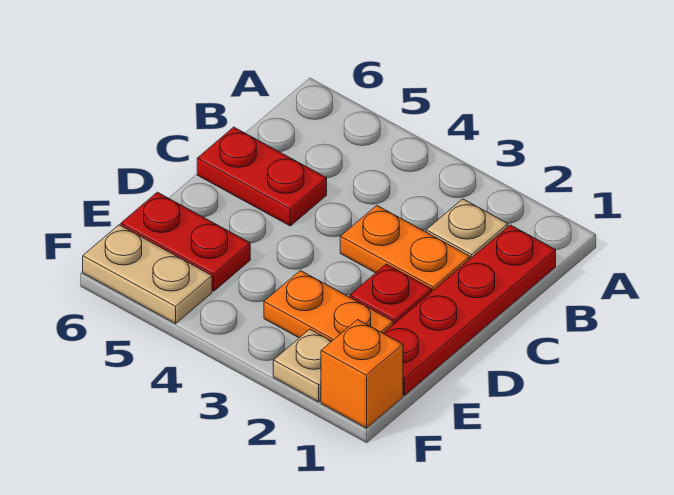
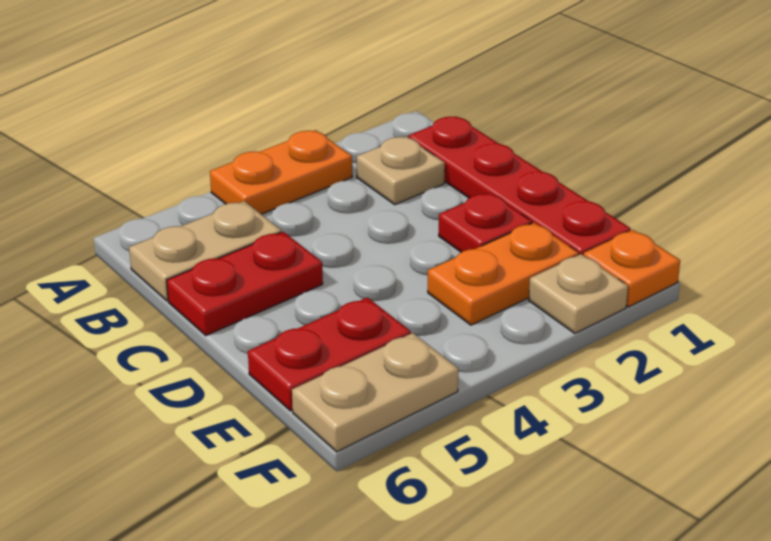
none -> tan 1x2 plate [129,201,281,301]
orange 1x2 plate [340,205,470,291] -> orange 1x2 plate moved to [210,130,352,214]
orange 1x1 brick [321,320,403,428] -> orange 1x1 plate [584,230,680,307]

